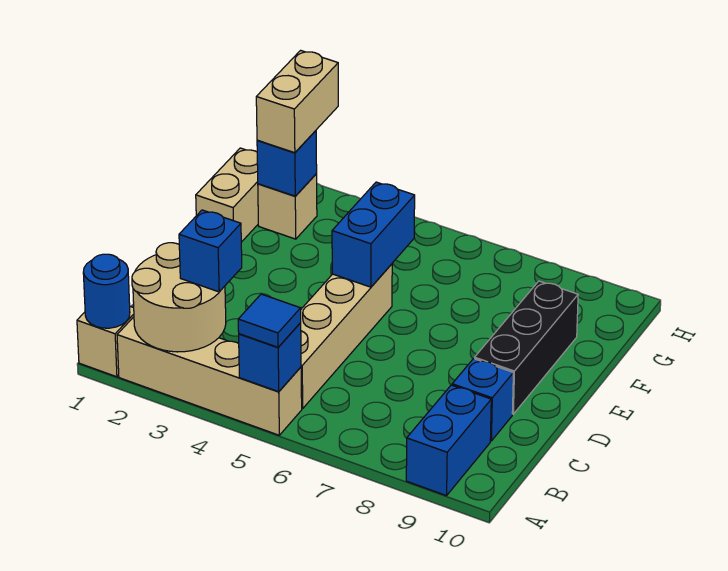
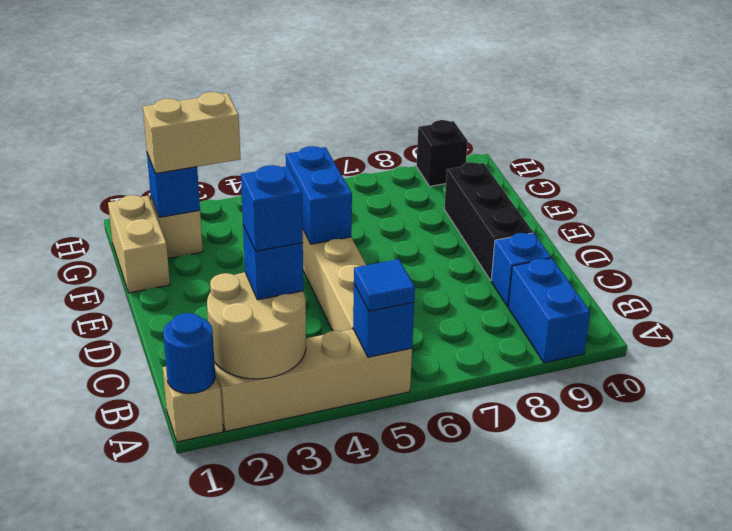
none -> blue 1x1 brick [241,165,303,251]
tan 1x2 brick [256,50,338,153] -> tan 1x2 brick turned to [143,92,240,173]
none -> black 1x1 brick [416,120,468,186]

